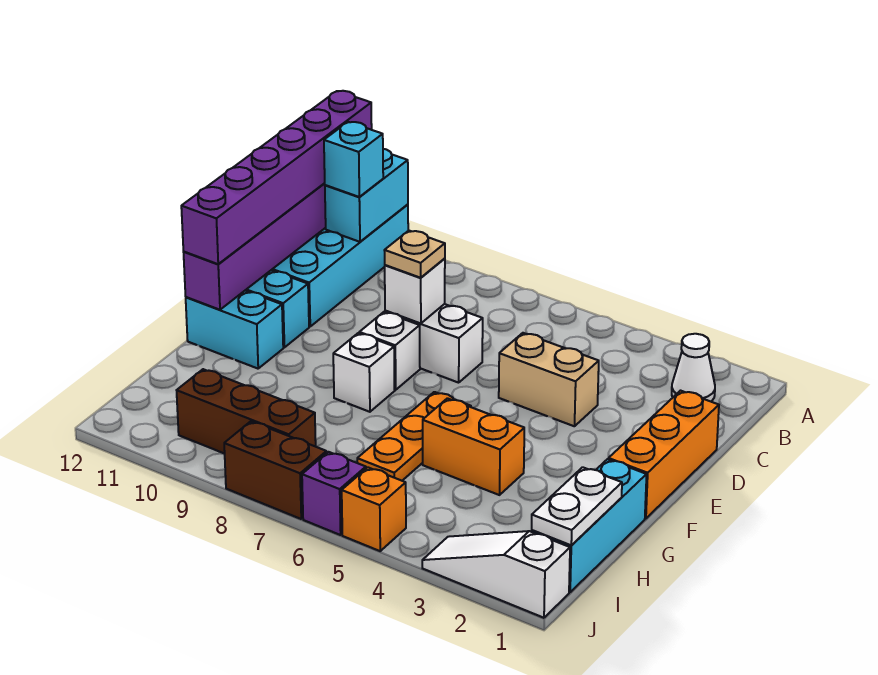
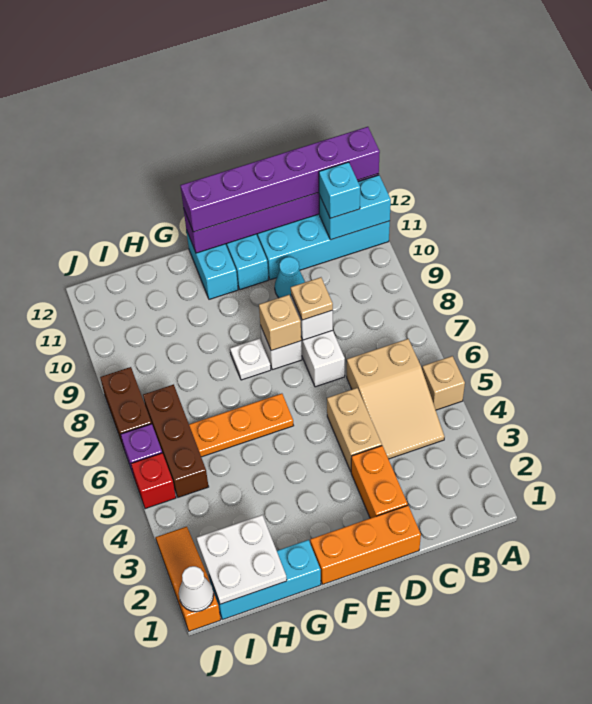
none -> tan 1x1 brick [422,356,465,410]
white 1x1 cone [672,334,715,401] -> white 1x1 cone moved to [179,566,214,612]
none -> tan 2x3 slope [347,339,445,459]
none -> cyan 1x1 cone [275,257,305,298]
none -> tan 1x1 brick [259,295,301,351]
white 1x1 brick [333,333,395,412] -> white 1x1 plate [230,338,271,380]
orange 1x2 brick [423,398,524,495] -> orange 1x2 brick moved to [351,446,408,518]
white 1x2 plate [532,467,622,545] -> white 2x2 plate [197,515,287,604]
brown 1x3 brick [177,369,316,454] -> brown 1x3 brick moved to [143,384,209,497]
white 1x3 slope [422,531,570,618] -> orange 1x3 slope [155,527,221,631]
orange 1x1 brick [342,468,406,551] -> red 1x1 brick [131,453,176,509]

